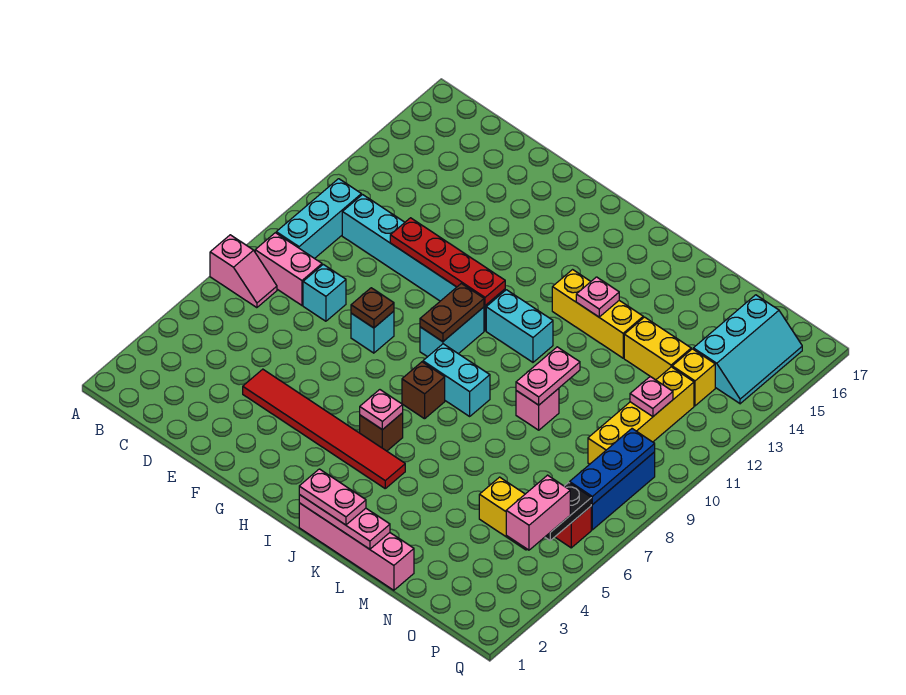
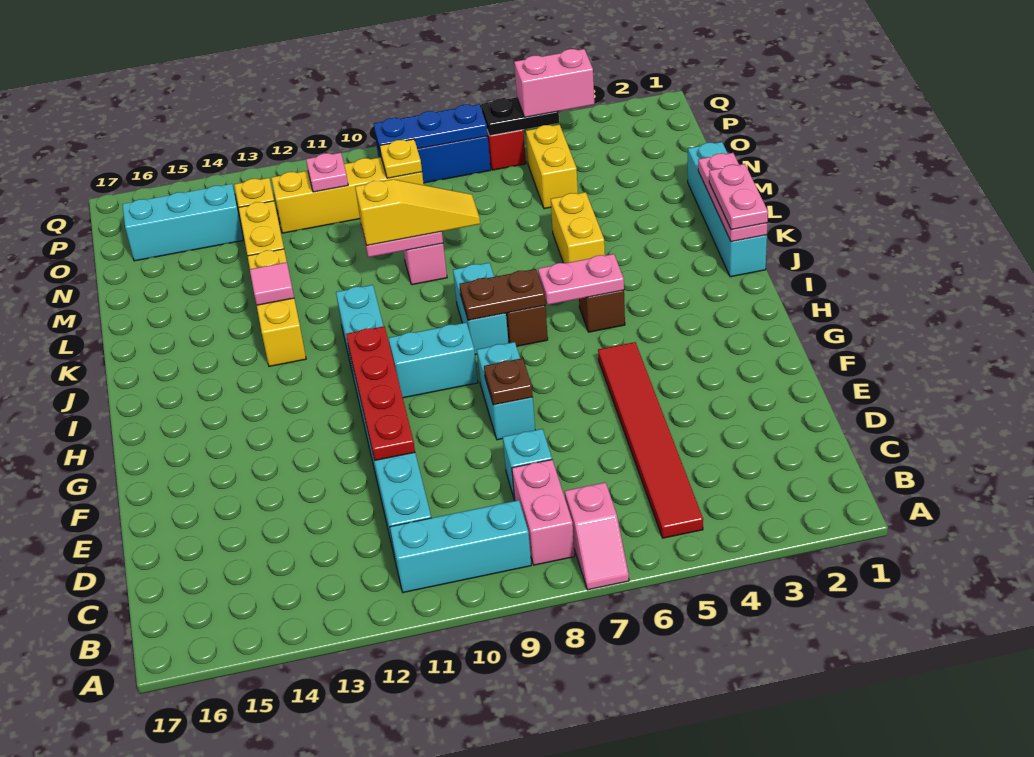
pink 1x2 slope [210,235,277,308] -> pink 1x2 slope turned to [565,482,629,590]
red 1x6 tile [243,369,405,488] -> red 1x6 tile moved to [598,342,703,538]
cyan 1x1 brick [351,311,394,353] -> cyan 1x2 brick [477,342,535,440]
brown 1x2 plate [420,283,484,342] -> brown 1x2 plate moved to [459,269,545,320]
pink 1x1 plate [360,390,403,430] -> pink 1x2 plate [538,254,624,305]
pink 1x4 brick [299,503,414,590] -> cyan 1x4 brick [688,142,767,277]
none -> yellow 1x2 brick [551,192,605,263]
pink 1x1 plate [576,277,619,317] -> pink 1x1 tile [250,262,294,305]
none -> yellow 1x3 slope [355,179,480,246]
none -> yellow 1x1 plate [380,139,422,178]

